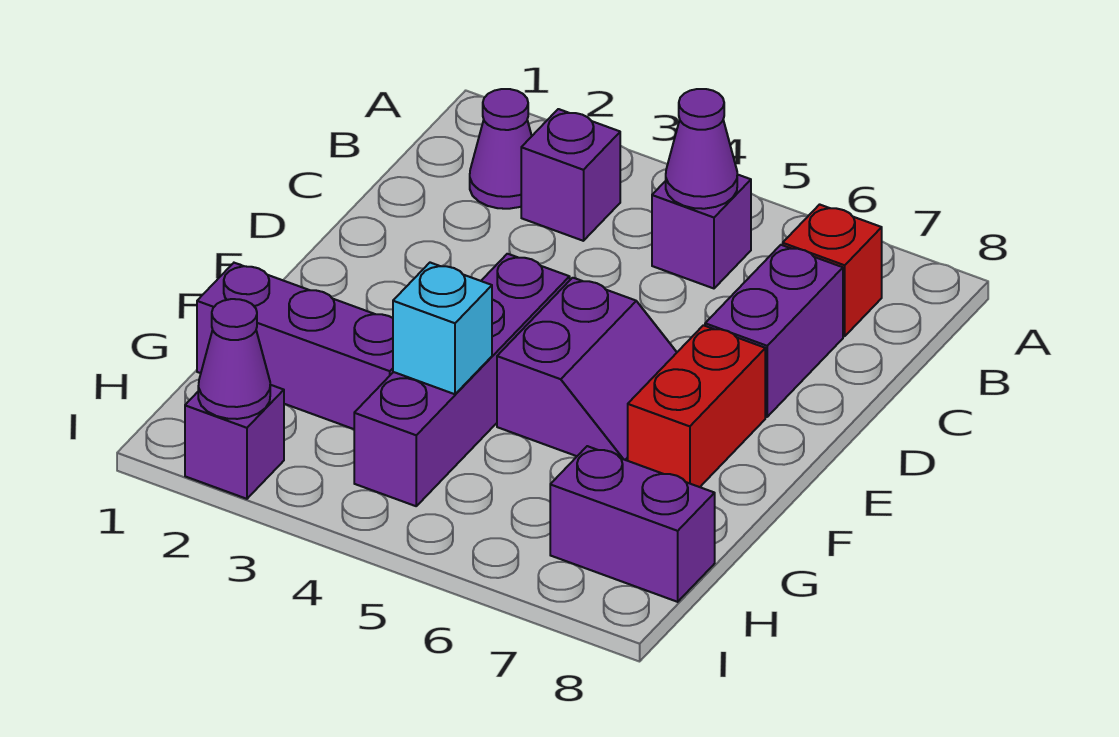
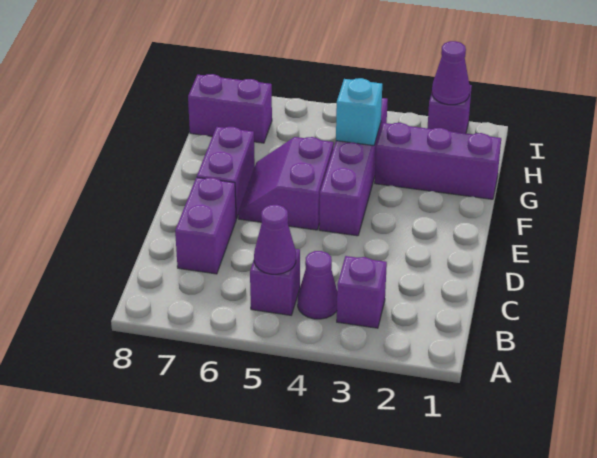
purple 1x1 cone [470,89,532,209] -> purple 1x1 cone moved to [298,251,337,319]
red 1x1 brick [783,204,882,336] -> none
red 1x2 brick [628,325,765,487] -> purple 1x2 brick [197,127,255,219]

